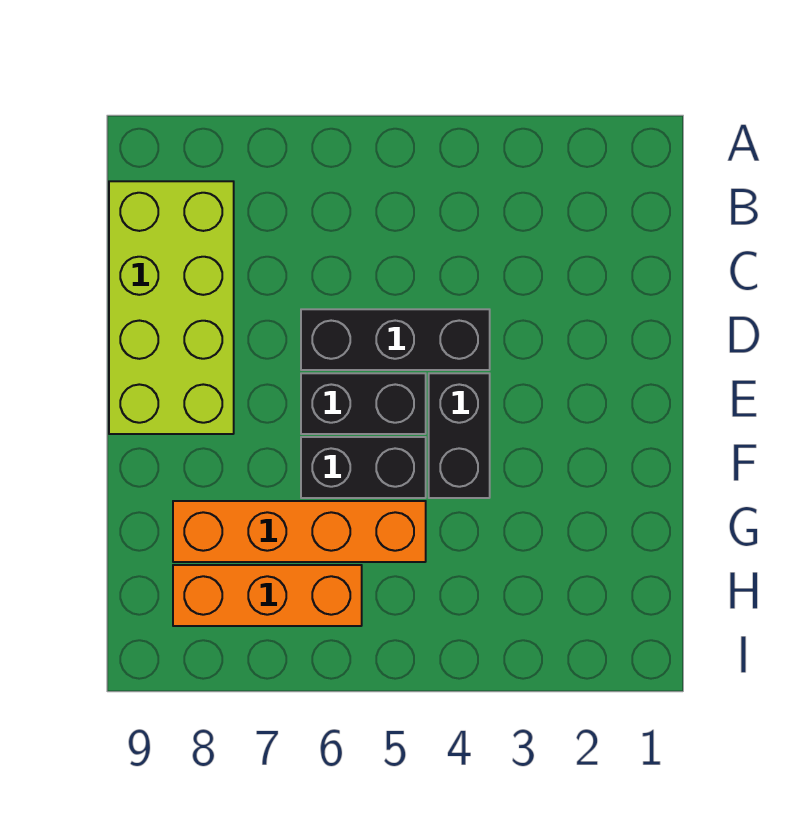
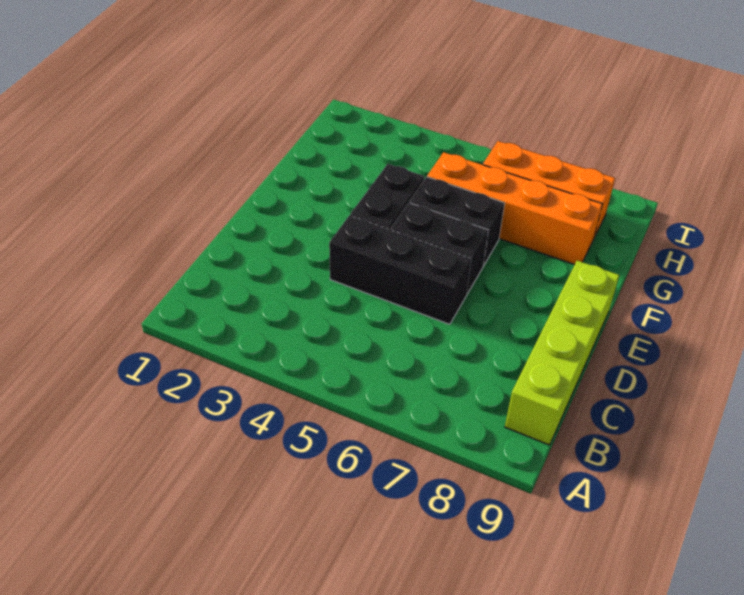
lime 2x4 brick [109,181,234,434] -> lime 1x4 brick [505,260,619,445]

